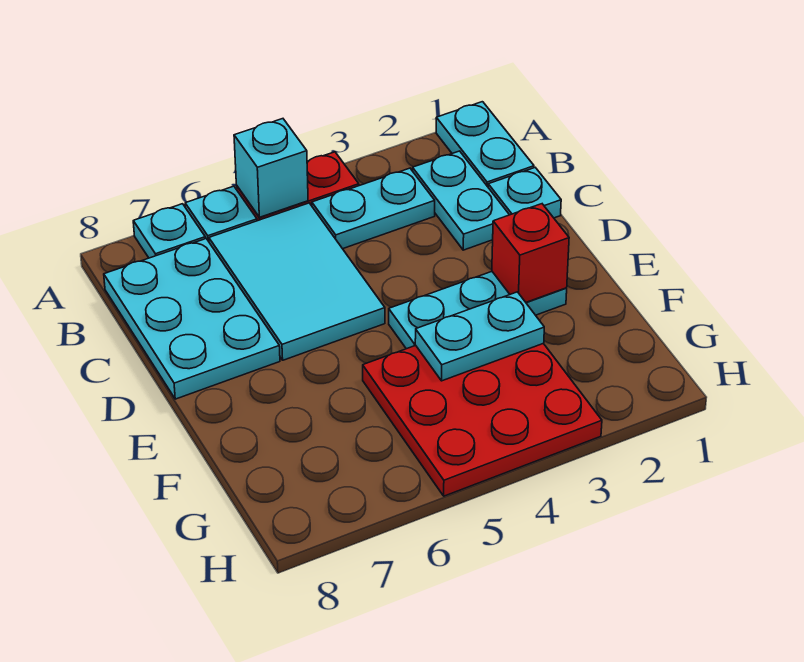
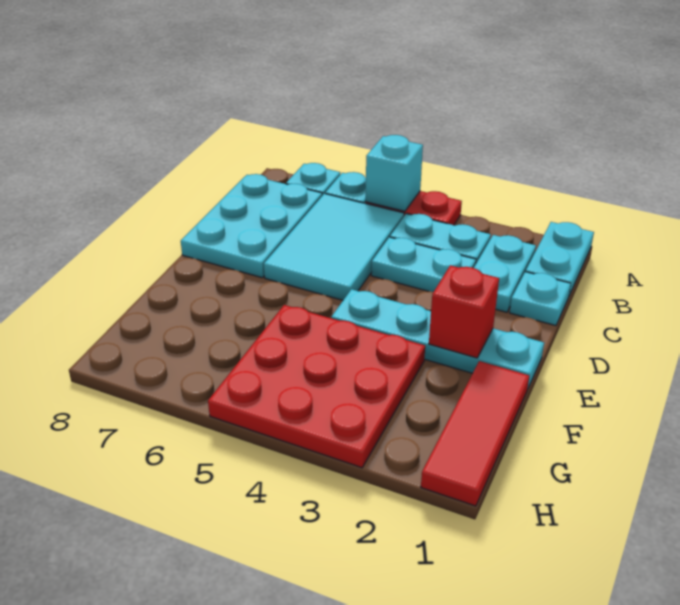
cyan 1x3 plate [389,272,567,349] -> cyan 1x4 plate [331,289,544,389]
none -> red 1x3 tile [421,361,529,506]
cyan 1x2 plate [415,292,544,381] -> cyan 1x2 plate moved to [371,237,476,292]

